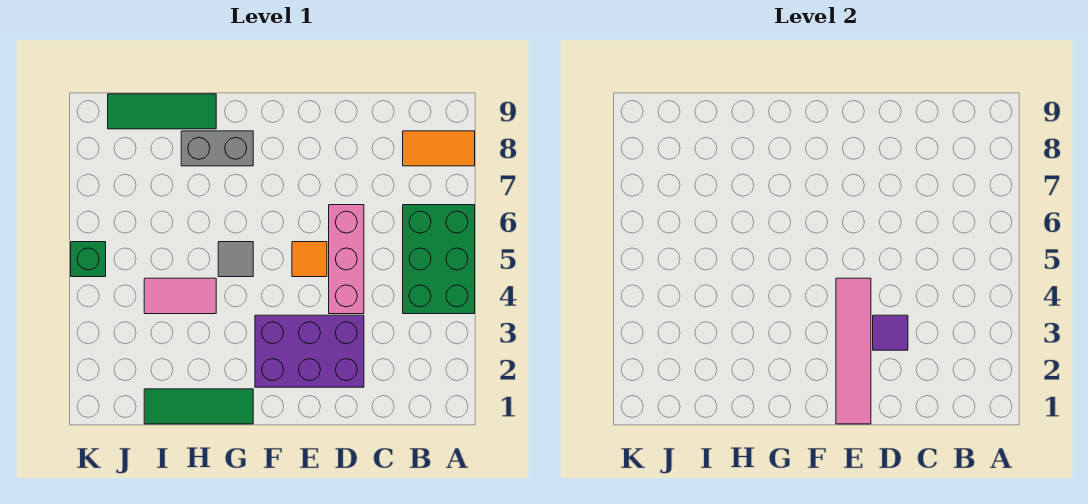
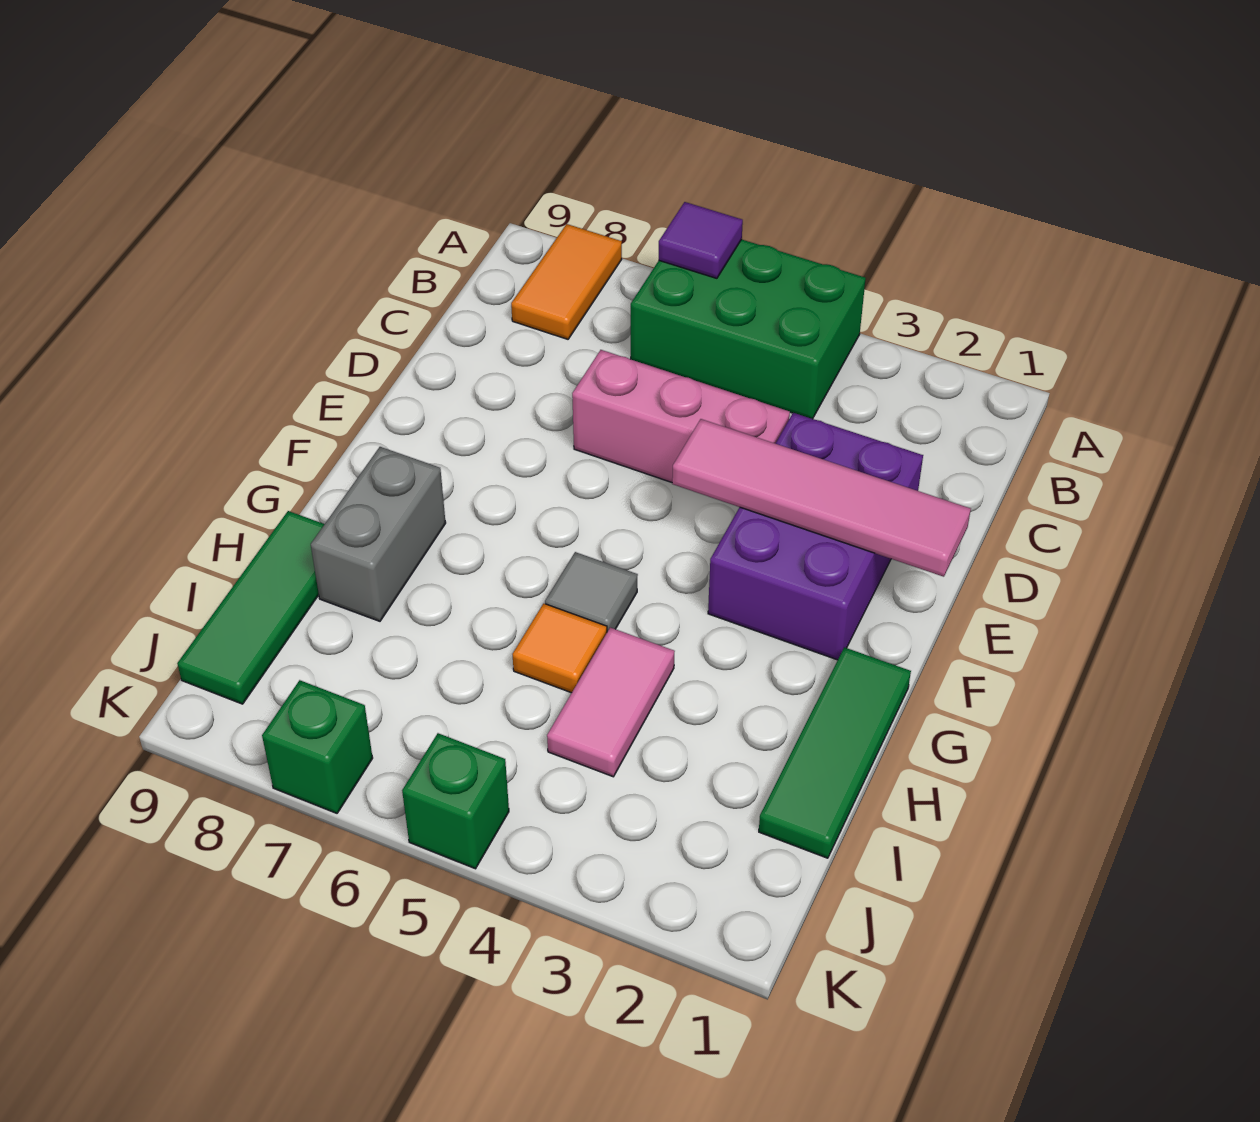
purple 1x1 tile [873,315,908,350] -> purple 1x1 tile moved to [659,202,743,278]
orange 1x1 tile [292,242,327,277] -> orange 1x1 tile moved to [512,604,607,693]
none -> green 1x1 brick [262,680,373,813]

